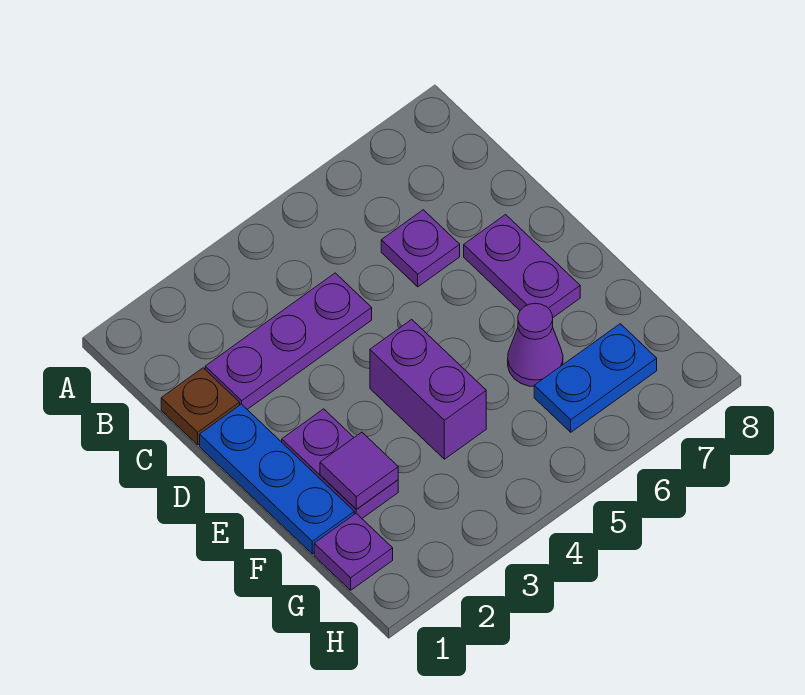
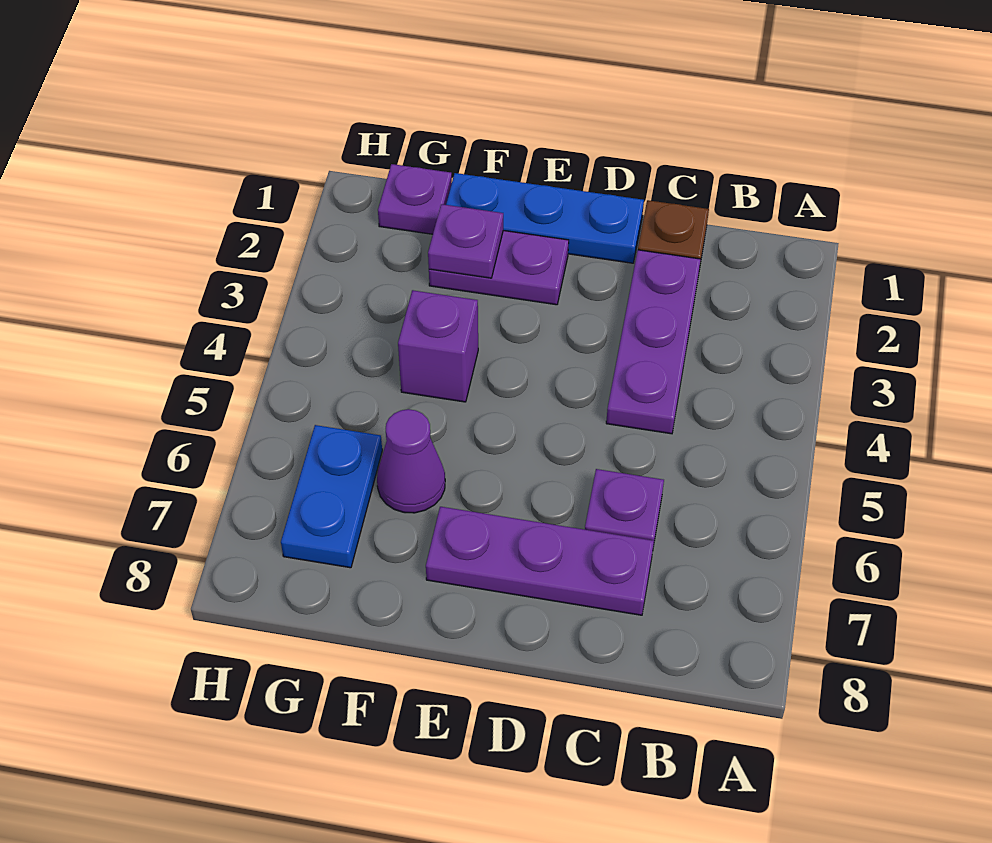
purple 1x2 plate [464,215,580,317] -> purple 1x3 plate [426,507,654,615]
purple 1x2 brick [370,319,486,459] -> purple 1x1 brick [398,290,478,402]
purple 1x1 tile [320,432,398,509] -> purple 1x1 plate [428,204,503,278]

